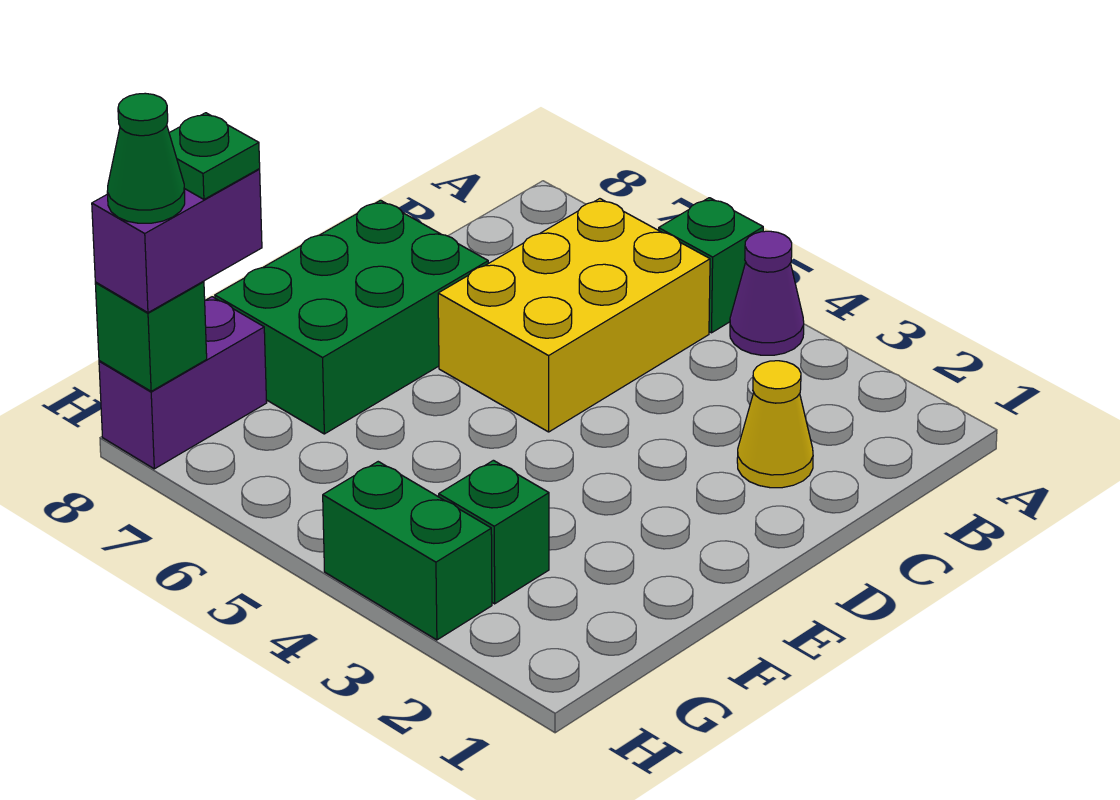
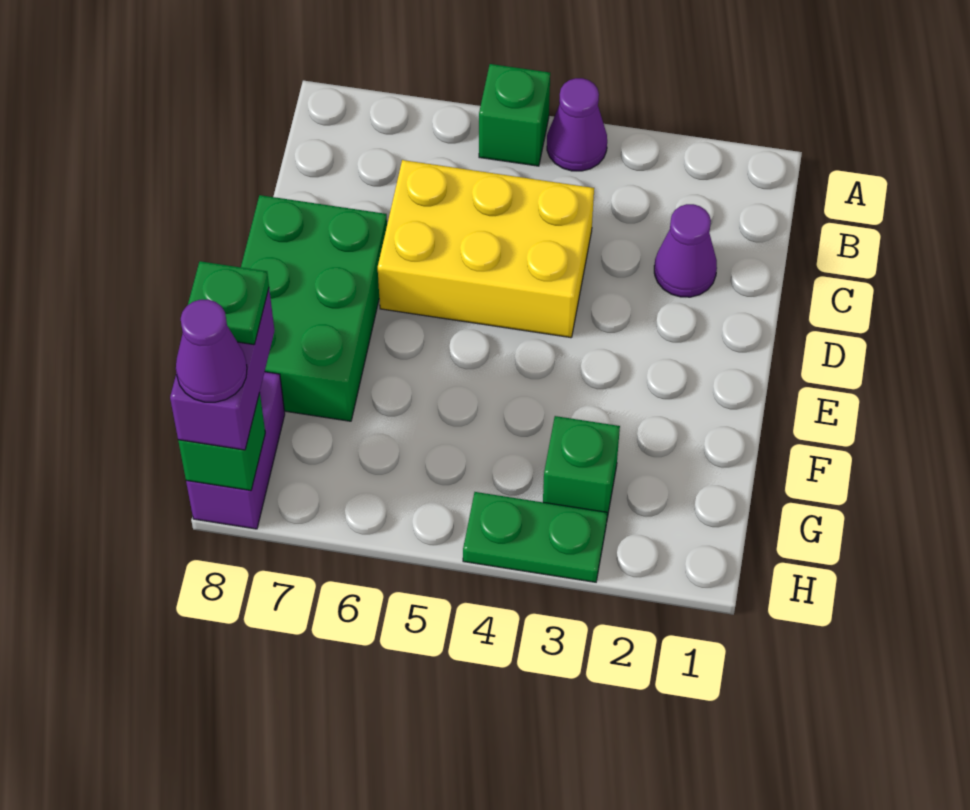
yellow 2x3 brick [438,199,710,432] -> yellow 2x3 brick turned to [378,160,594,338]
yellow 1x1 cone [737,361,813,488] -> purple 1x1 cone [654,204,717,297]
green 1x2 brick [323,462,492,640] -> green 1x2 plate [463,492,607,582]
green 1x1 cone [107,93,185,223] -> purple 1x1 cone [176,299,247,402]

